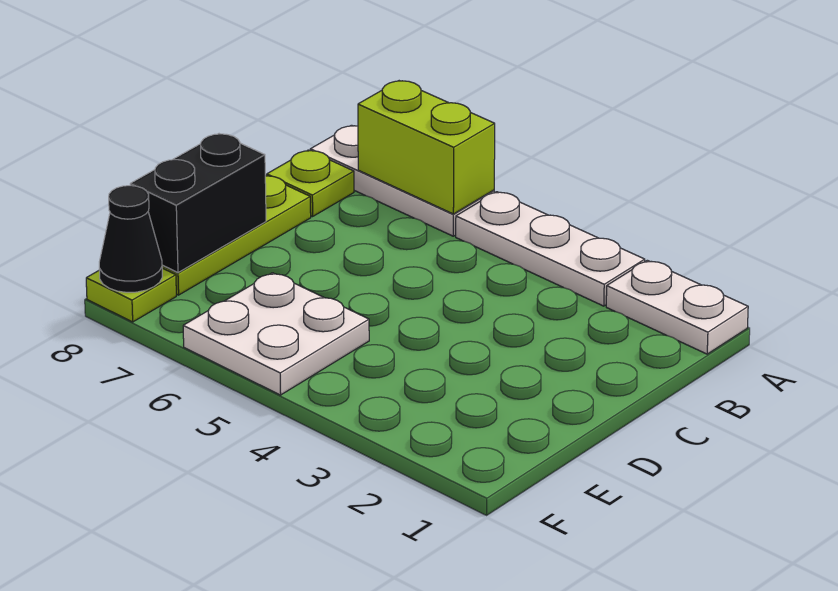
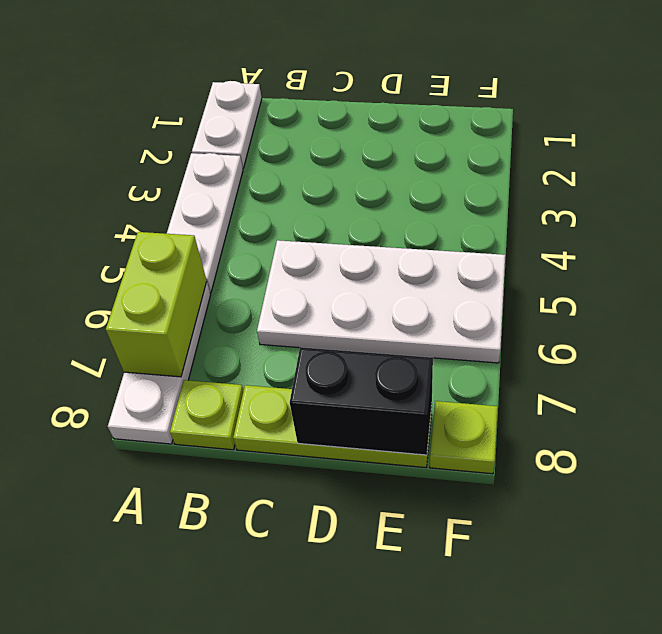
white 2x2 plate [183,273,369,395] -> white 2x4 plate [257,240,505,363]
black 1x1 cone [99,186,162,292] -> none

